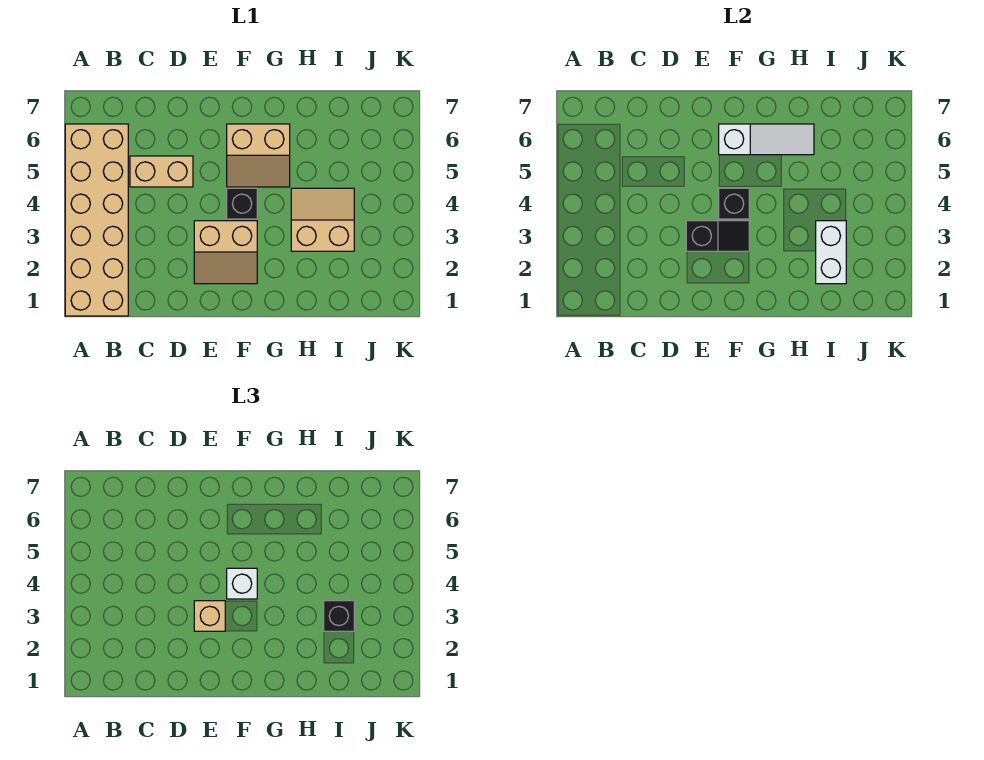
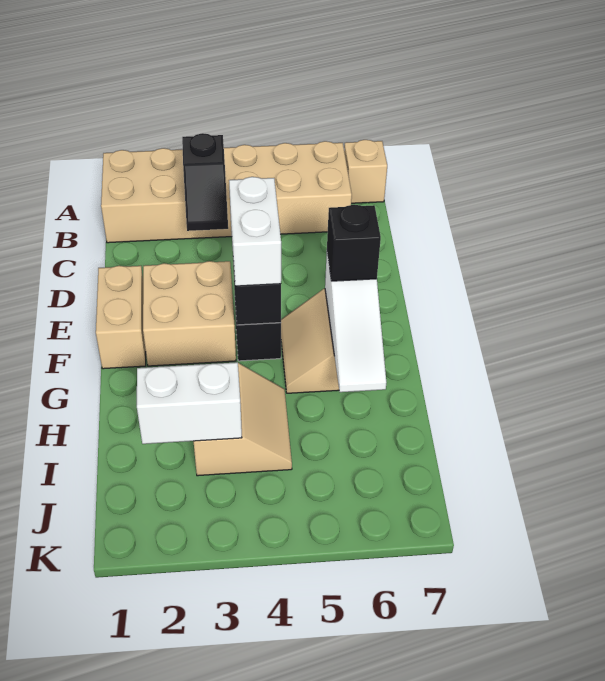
tan 1x2 brick [130,156,193,187] -> tan 1x2 brick moved to [96,266,146,369]
tan 2x2 slope [194,221,257,284] -> tan 2x2 brick [143,261,236,366]
black 1x2 slope [686,221,749,251] -> black 1x2 slope moved to [182,133,228,231]
tan 1x1 brick [194,601,225,631] -> tan 1x1 brick moved to [344,140,387,203]
white 1x1 brick [227,568,257,599] -> white 1x2 brick [229,177,281,286]
black 1x1 brick [324,601,354,631] -> black 1x1 brick moved to [327,205,381,281]

